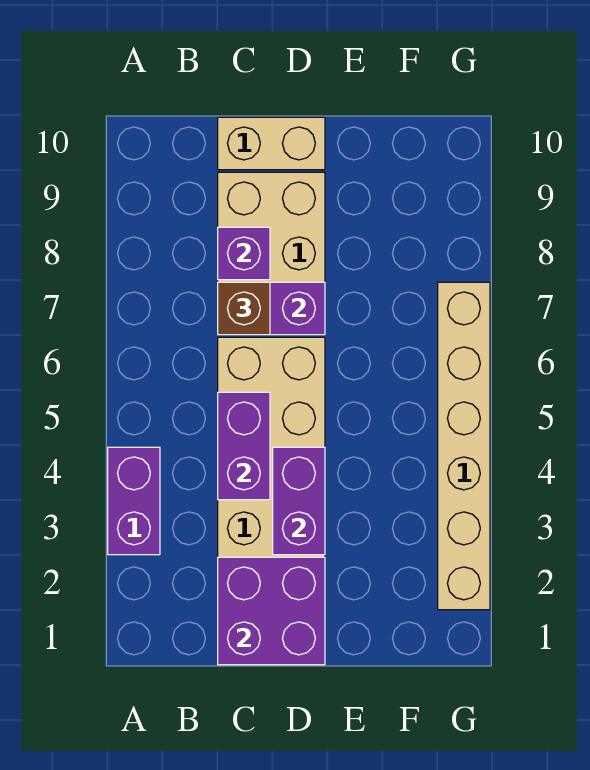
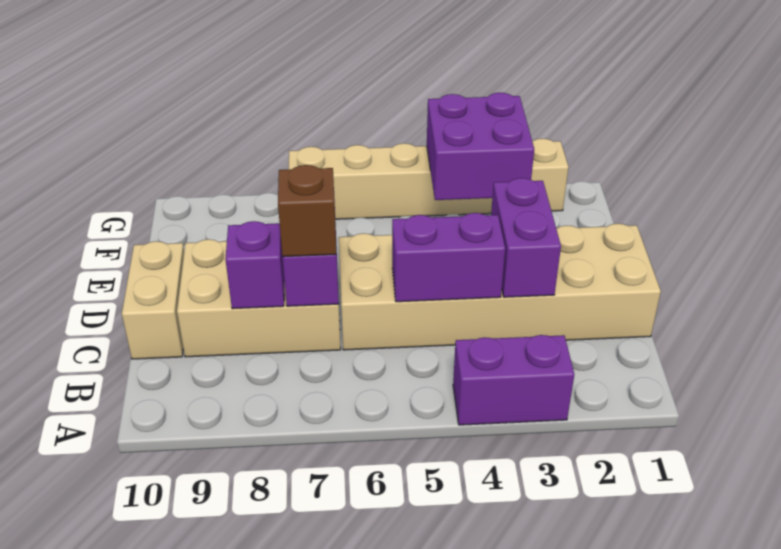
purple 2x2 brick [218,557,325,665] -> purple 2x2 brick moved to [427,93,534,200]
purple 1x2 brick [273,447,325,555] -> purple 1x2 brick turned to [491,178,561,297]

